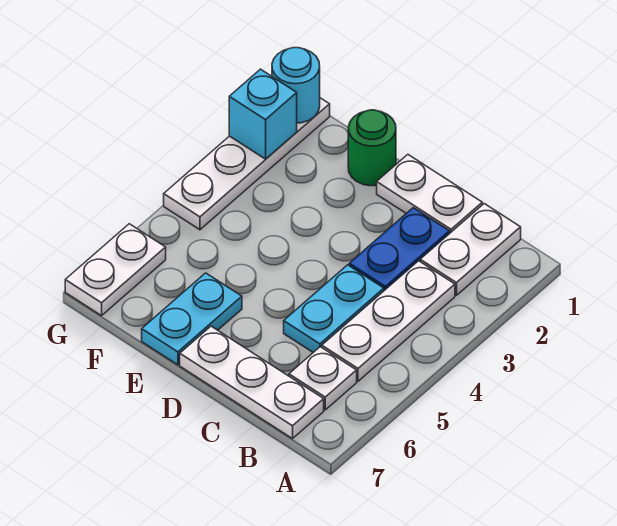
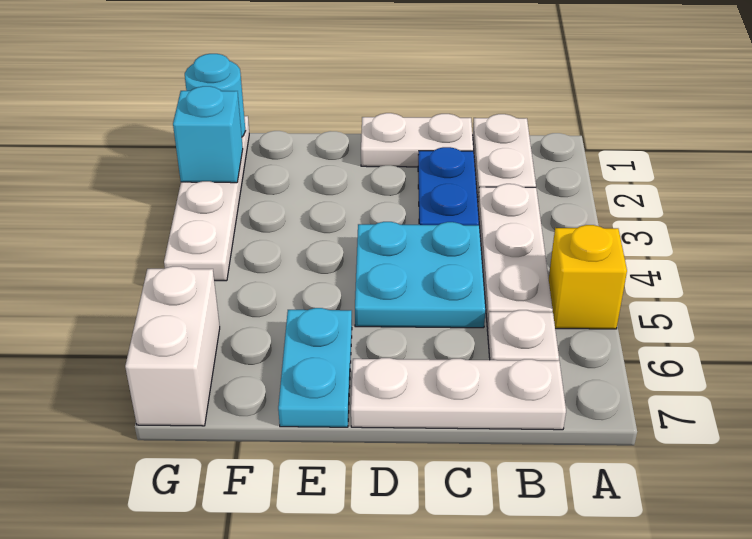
none -> yellow 1x1 brick [549,225,627,329]
cyan 1x2 plate [284,265,384,352] -> cyan 2x2 plate [355,222,486,328]
green 1x1 round brick [348,110,396,186] -> none
white 1x2 plate [65,224,166,316] -> white 1x2 brick [125,266,220,426]

